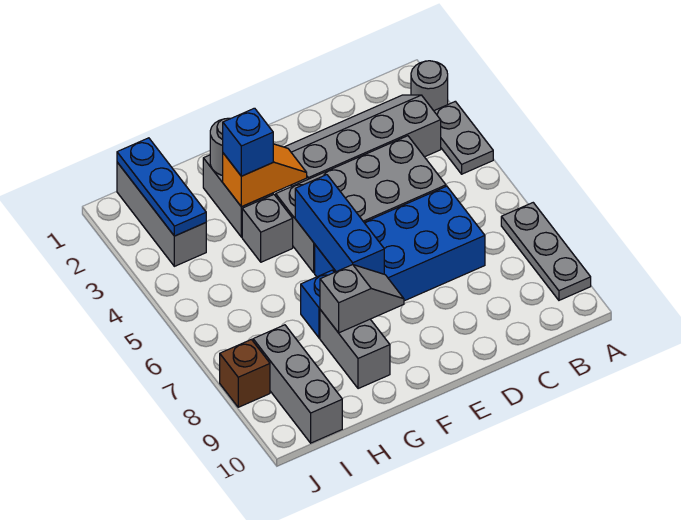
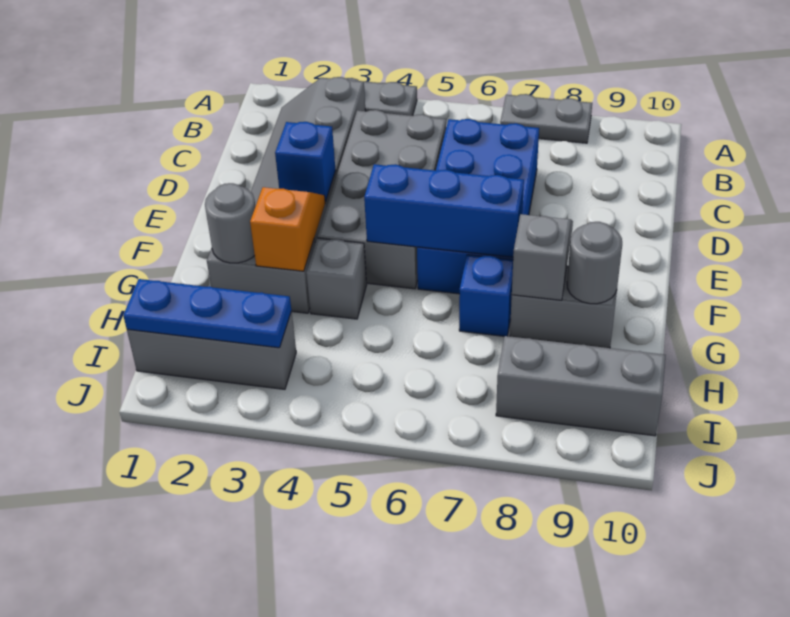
grey 1x1 round brick [411,61,448,111] -> grey 1x1 round brick moved to [567,222,622,304]
grey 1x3 plate [501,203,591,300] -> grey 1x2 plate [500,94,592,143]
blue 1x1 brick [223,108,273,176] -> blue 1x1 brick moved to [275,122,336,202]
brown 1x1 brick [220,340,270,407] -> none

